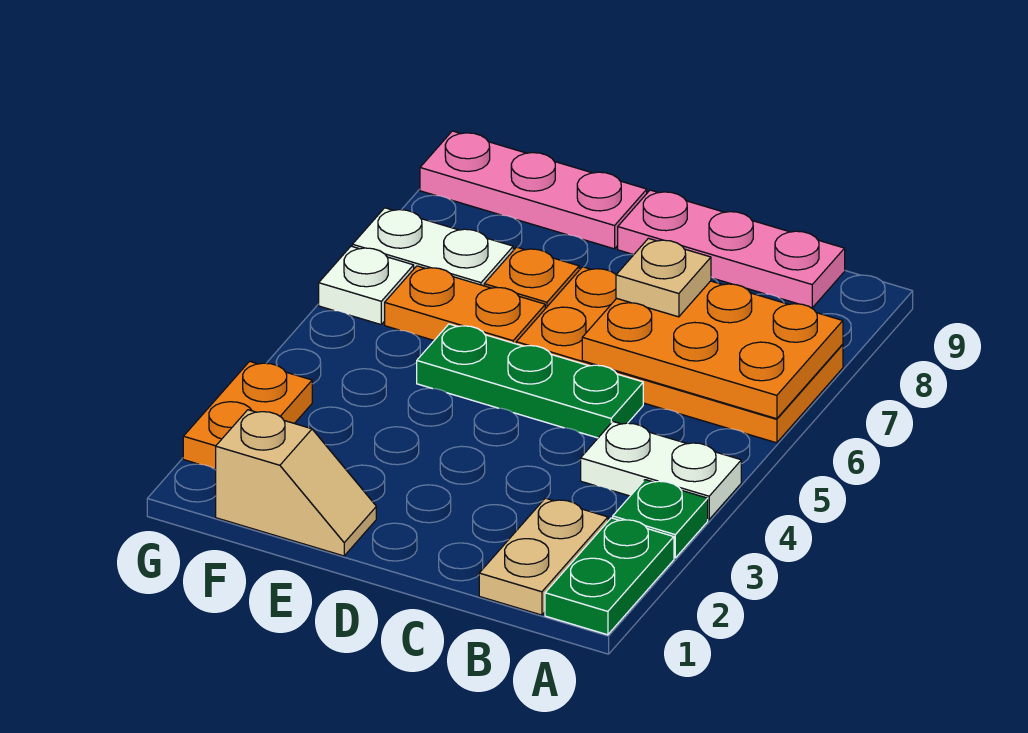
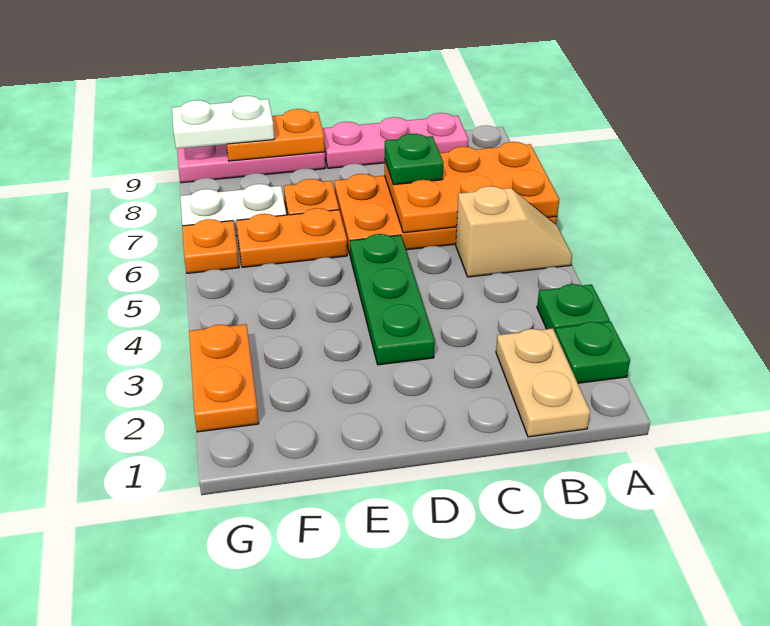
green 1x2 plate [545,518,674,635] -> green 1x1 plate [555,321,630,383]
white 1x2 plate [581,422,741,519] -> white 1x2 plate moved to [172,96,274,149]
green 1x3 plate [417,324,643,438] -> green 1x3 plate turned to [350,234,435,365]
tan 1x1 plate [616,238,711,317] -> green 1x1 plate [385,133,443,185]
tan 1x2 slope [216,410,376,556] -> tan 1x2 slope moved to [456,186,572,277]
none -> orange 1x2 plate [226,109,325,161]
white 1x1 plate [319,246,414,325] -> orange 1x1 plate [182,219,239,273]

